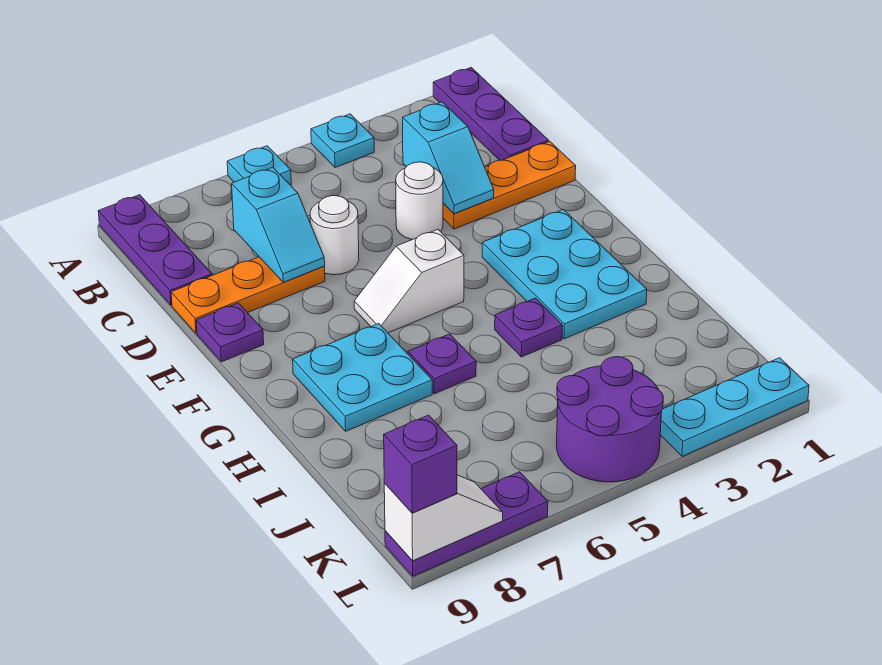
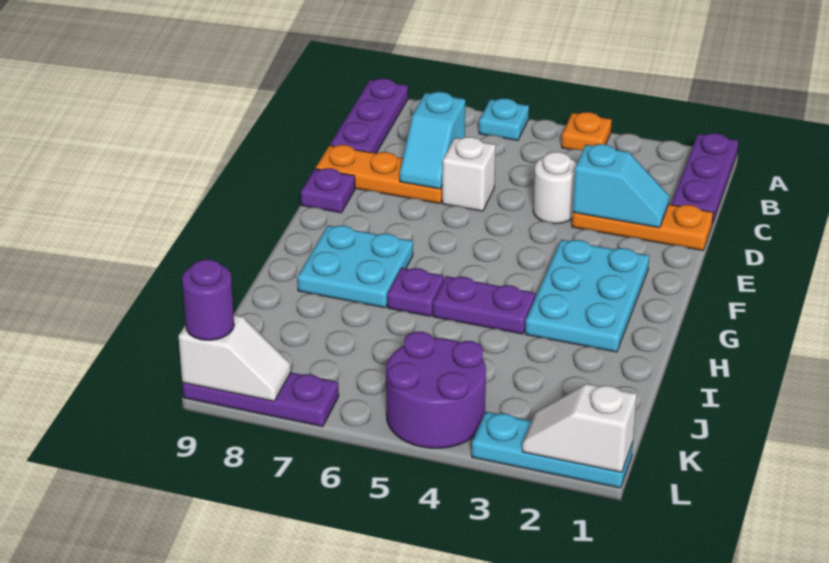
cyan 1x1 plate [311,114,374,168] -> orange 1x1 plate [562,112,612,150]
cyan 1x2 slope [403,102,494,214] -> cyan 1x2 slope turned to [573,144,669,228]
white 1x1 round brick [310,196,359,275] -> white 1x1 brick [442,137,496,211]
white 1x2 slope [354,230,464,333] -> white 1x2 slope moved to [522,384,637,472]
purple 1x1 plate [495,298,562,357] -> purple 1x2 plate [433,276,535,334]
purple 1x1 brick [384,415,457,513] -> purple 1x1 round brick [182,259,234,340]

